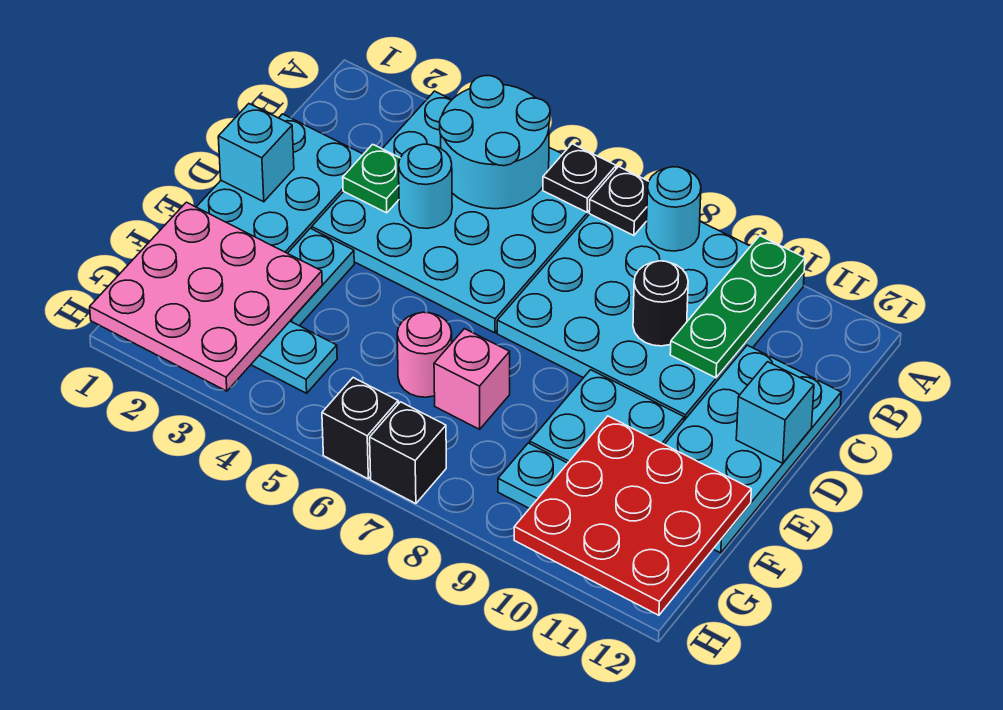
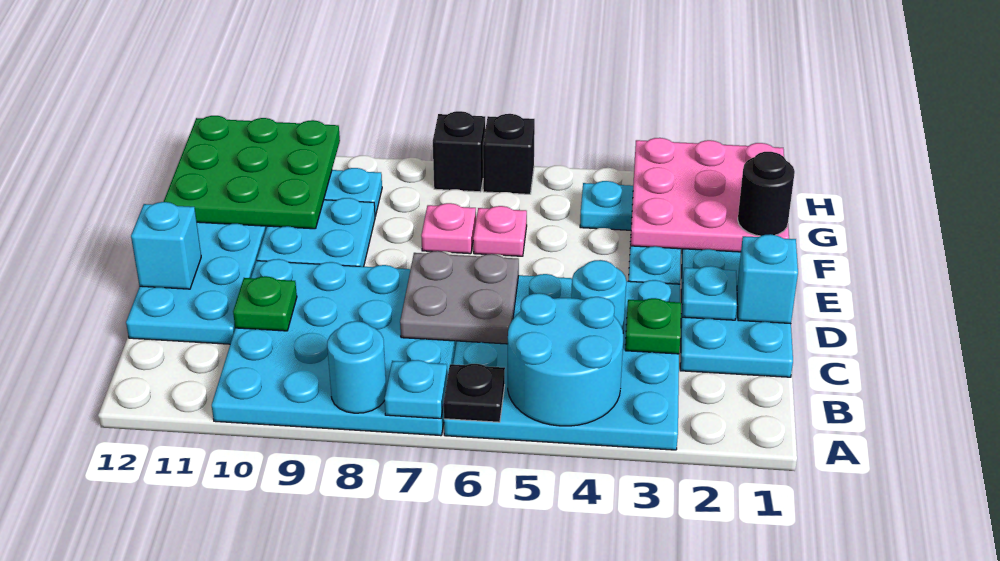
black 1x1 plate [589,167,649,235] -> cyan 1x1 plate [385,360,447,419]
green 1x3 plate [670,236,805,378] -> green 1x1 plate [233,276,297,331]
none -> grey 2x2 plate [400,251,519,344]
black 1x1 round brick [633,261,688,346] -> black 1x1 round brick moved to [738,152,795,236]
none -> cyan 1x1 plate [682,266,737,320]
pink 1x1 round brick [397,312,452,397] -> pink 1x1 plate [473,206,527,256]
pink 1x1 brick [434,329,510,429] -> pink 1x1 plate [421,203,476,254]
red 3x3 plate [514,416,751,615] -> green 3x3 plate [164,116,340,229]

